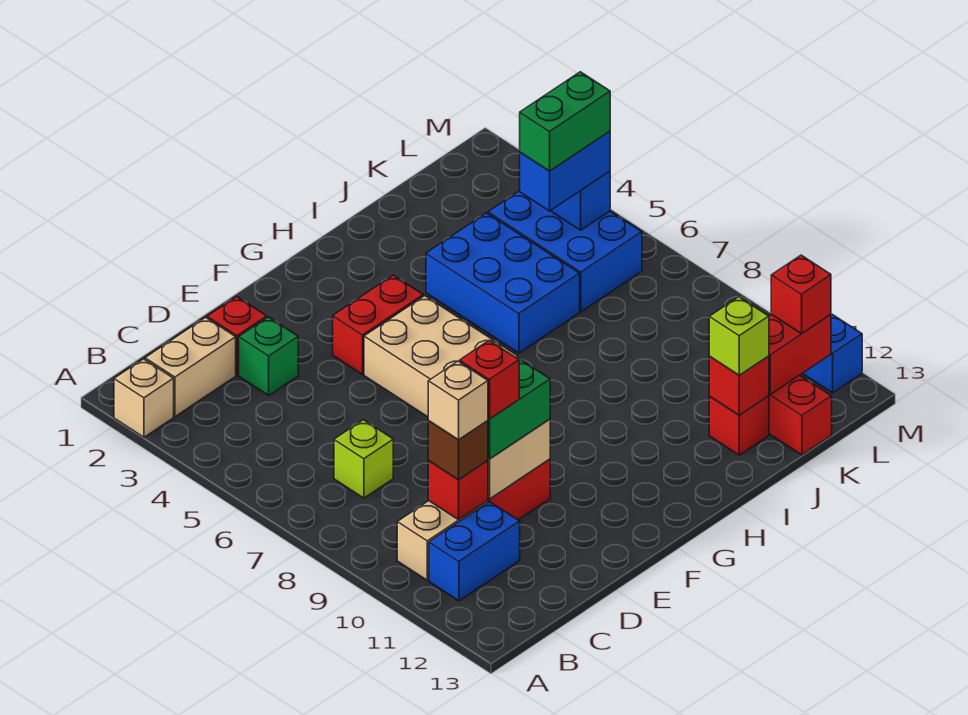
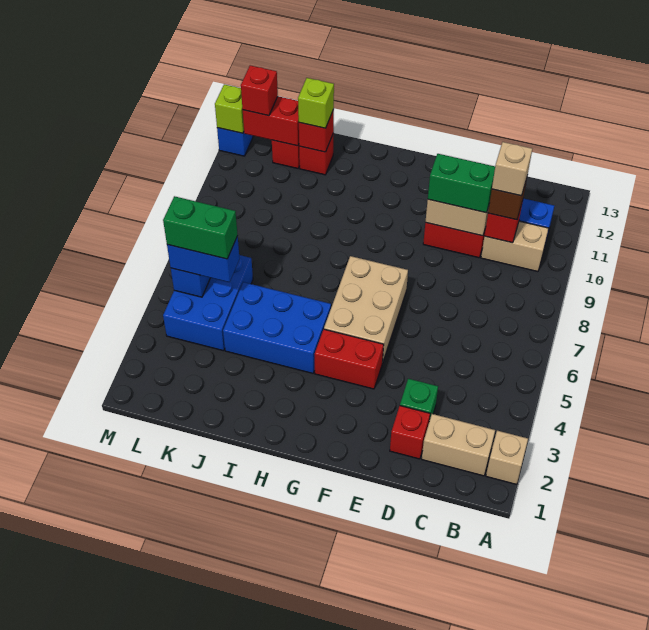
lime 1x1 brick [334,420,393,498] -> lime 1x1 brick moved to [215,84,244,133]
red 1x1 brick [460,340,519,419] -> none
blue 2x3 brick [426,213,580,353] -> blue 2x3 brick turned to [223,282,331,373]

